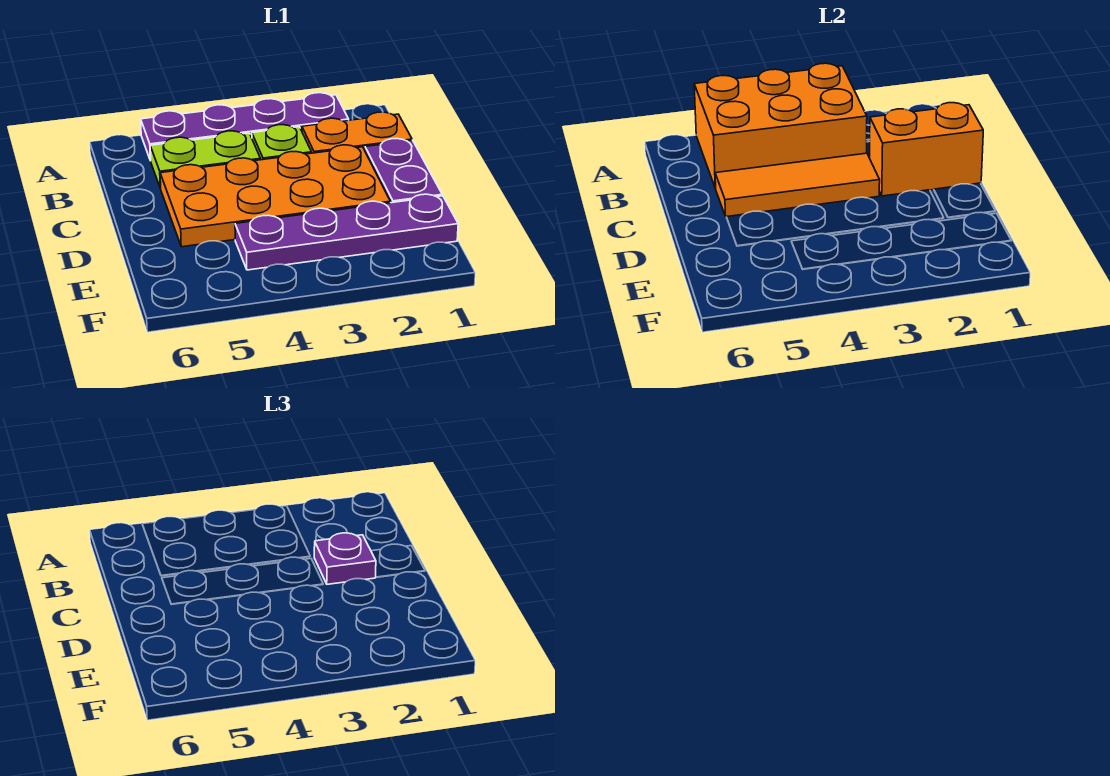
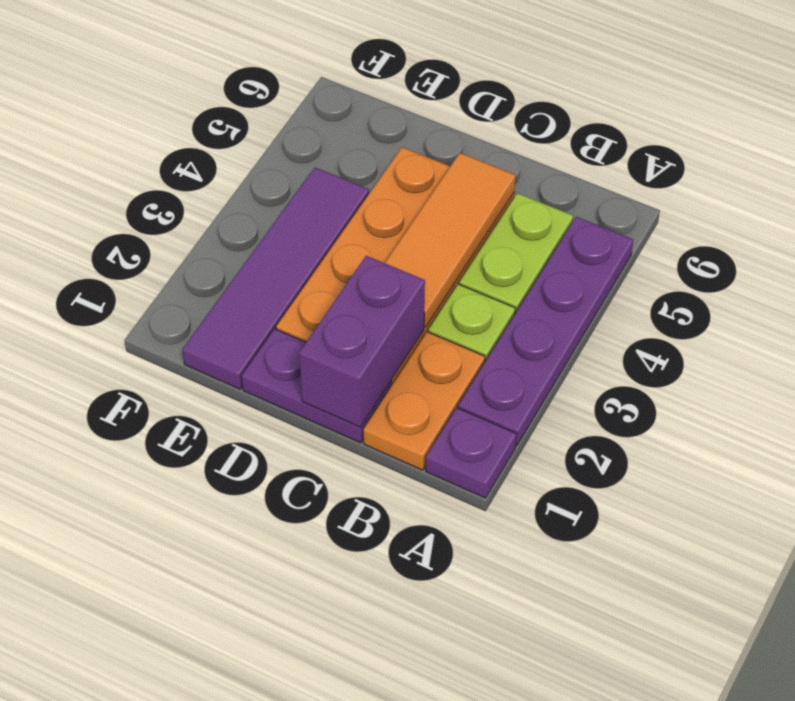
orange 2x3 brick [694,63,867,188] -> none
orange 1x2 brick [870,103,983,196] -> purple 1x2 brick [299,256,425,427]
purple 1x1 plate [314,533,376,584] -> purple 1x1 plate moved to [426,408,516,498]
purple 1x4 plate [235,194,458,270] -> purple 1x4 tile [182,167,369,389]

